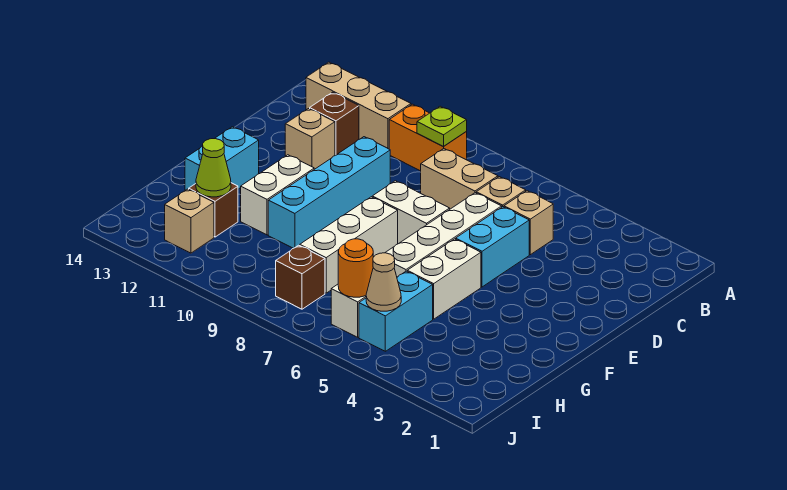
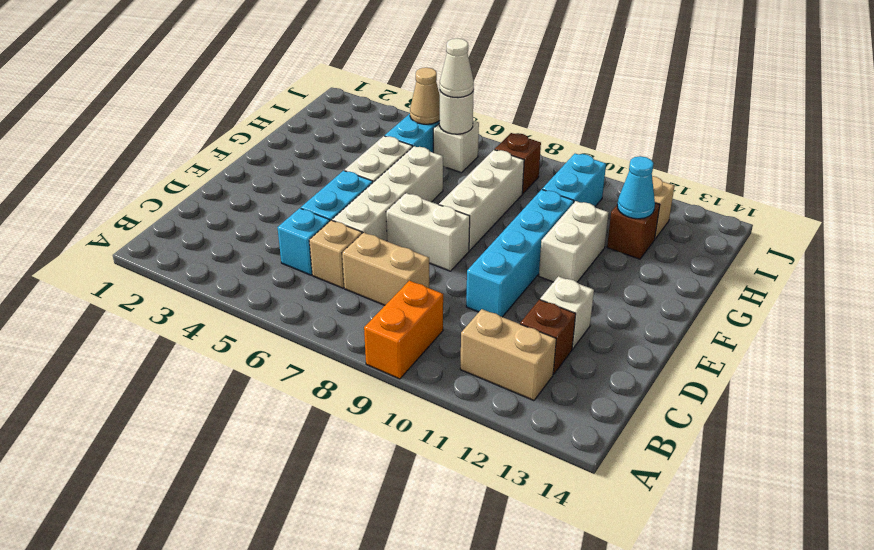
orange 1x2 brick [389,104,467,171] -> orange 1x2 brick turned to [364,281,443,379]
lime 1x1 plate [417,106,467,147] -> none
tan 1x3 brick [306,62,411,149] -> tan 1x2 brick [460,309,556,401]
tan 1x1 brick [504,191,553,255] -> cyan 1x1 brick [277,208,330,275]
tan 1x1 brick [285,109,335,169] -> white 1x1 brick [540,276,594,349]
cyan 1x2 brick [185,127,259,190] -> cyan 1x2 brick moved to [542,154,606,207]
lime 1x1 cone [196,139,231,197] -> cyan 1x1 cone [617,156,655,219]
orange 1x1 round brick [338,239,373,297] -> white 1x1 round brick [440,90,474,134]
none -> white 1x1 cone [440,39,474,98]

